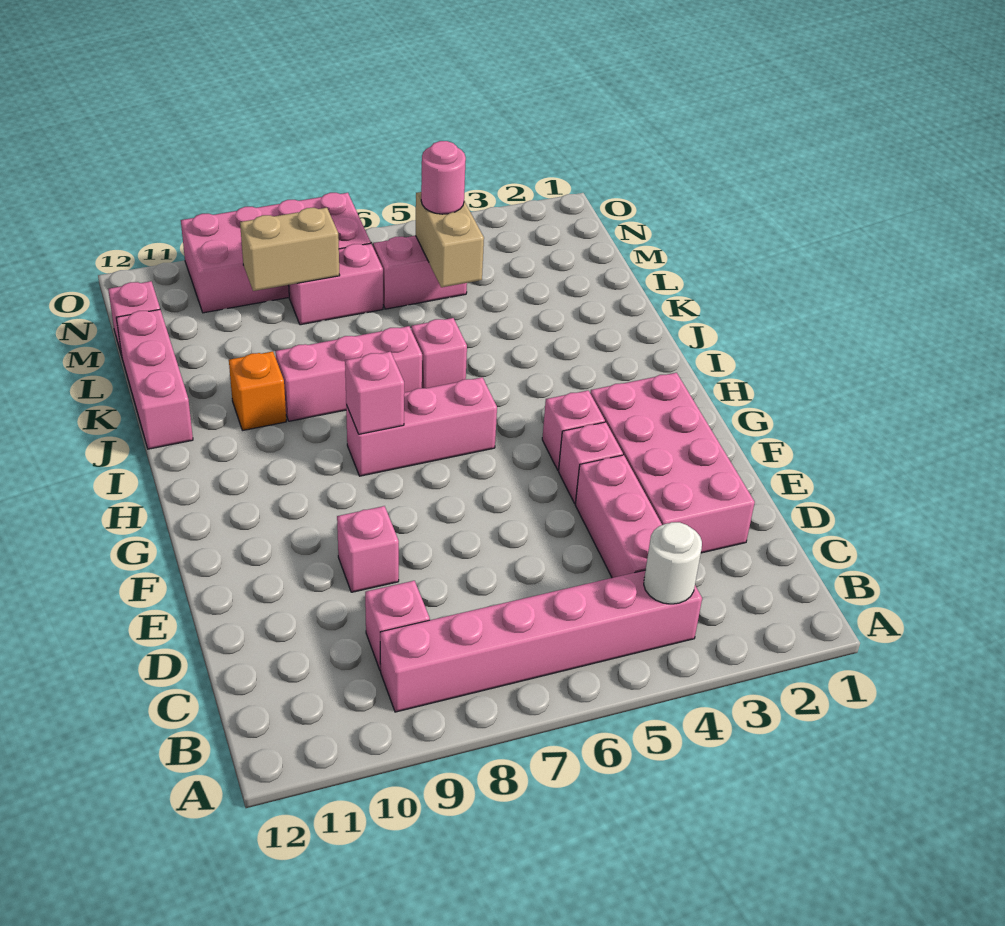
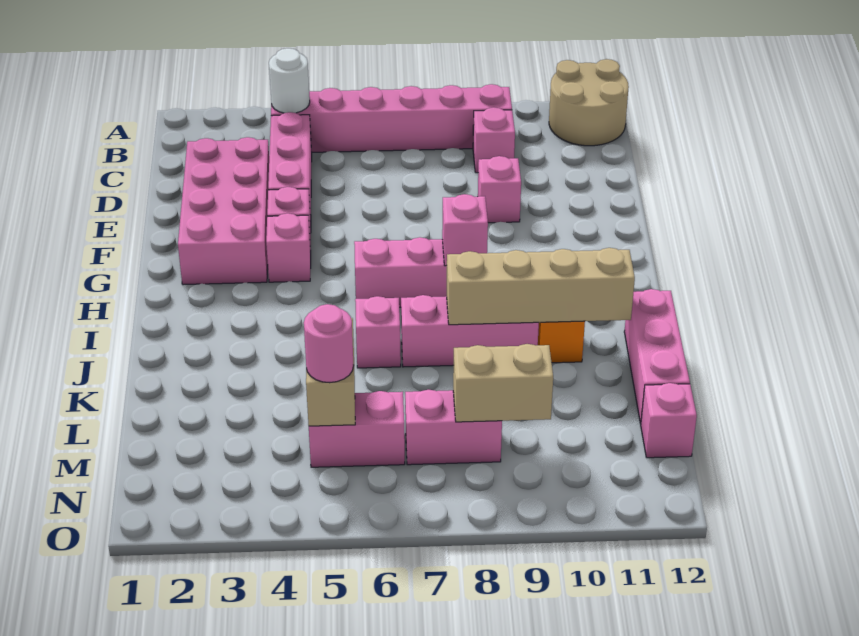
none -> tan 2x2 round brick [549,59,629,146]
none -> tan 1x4 brick [447,248,635,325]
pink 2x4 brick [181,193,371,313] -> none

